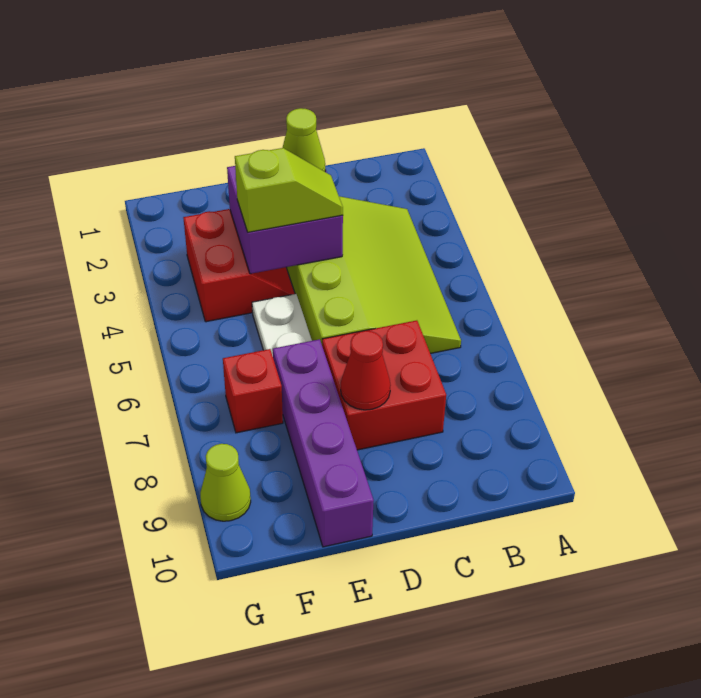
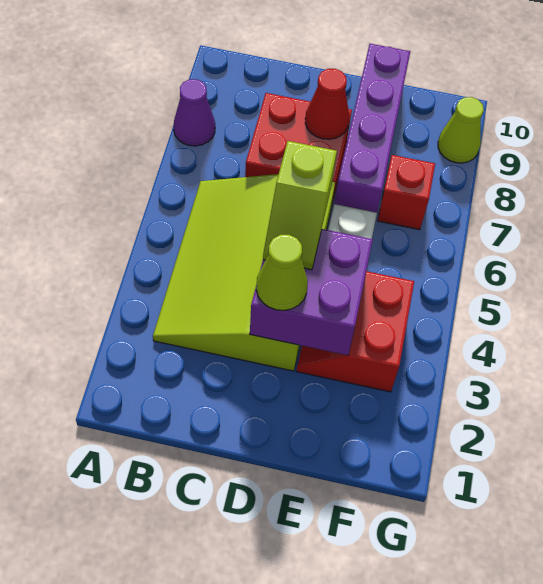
none -> purple 1x1 cone [173,79,215,146]
lime 1x2 slope [235,148,343,232] -> lime 1x2 slope turned to [263,141,337,270]

